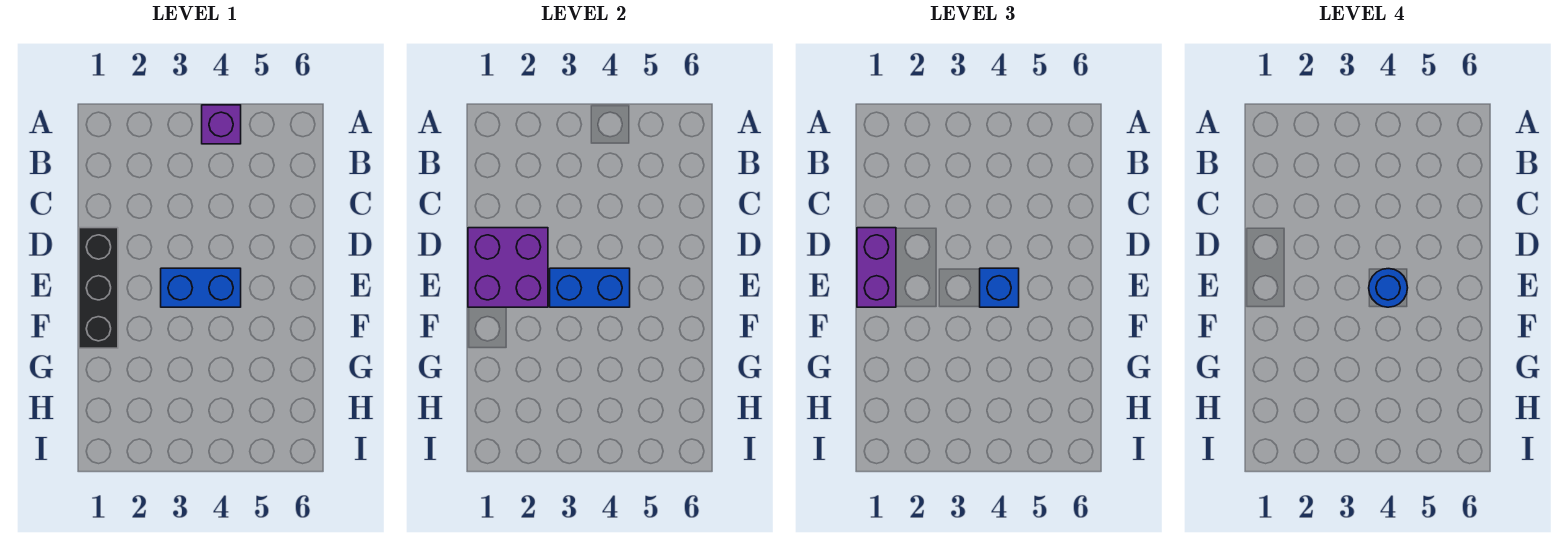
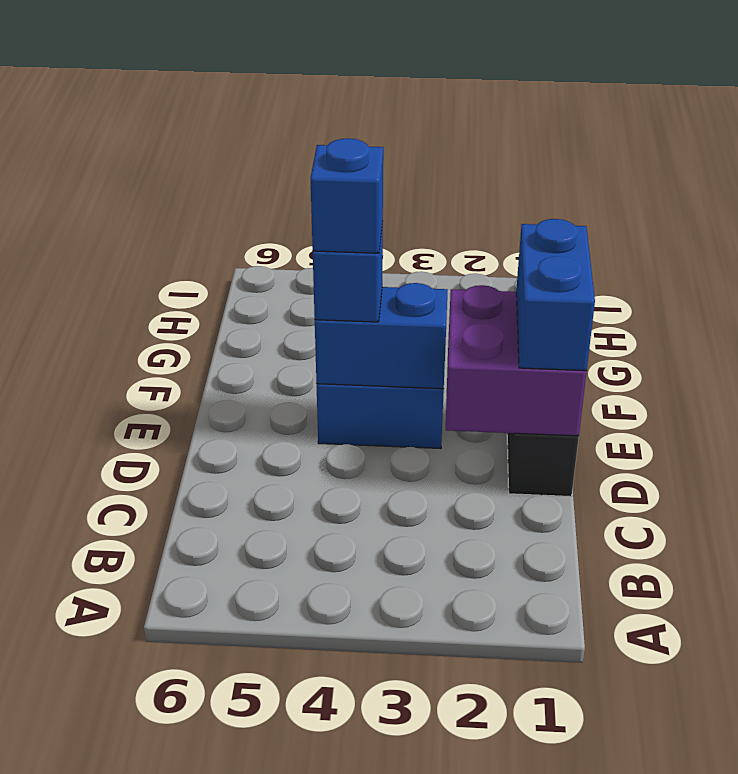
purple 1x1 brick [202,105,241,144] -> none
purple 1x2 brick [857,228,896,307] -> blue 1x2 brick [516,219,595,371]
blue 1x1 round brick [1369,269,1408,307] -> blue 1x1 brick [310,138,383,253]

